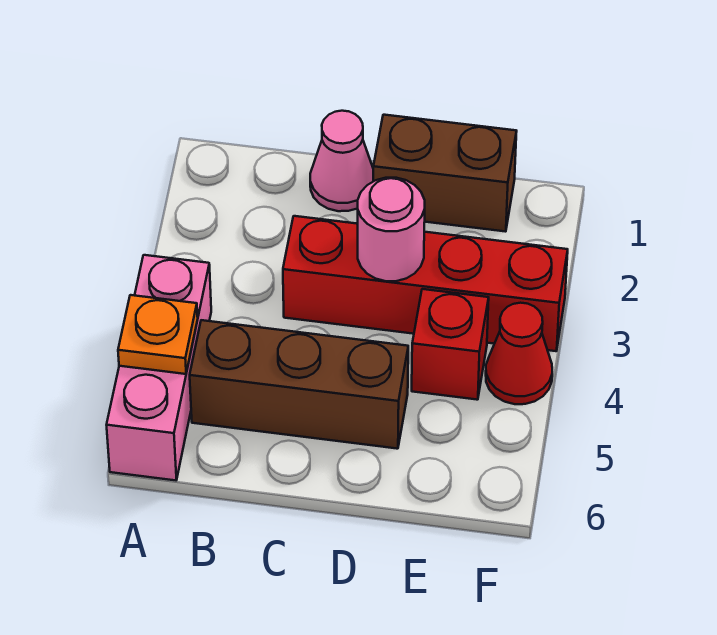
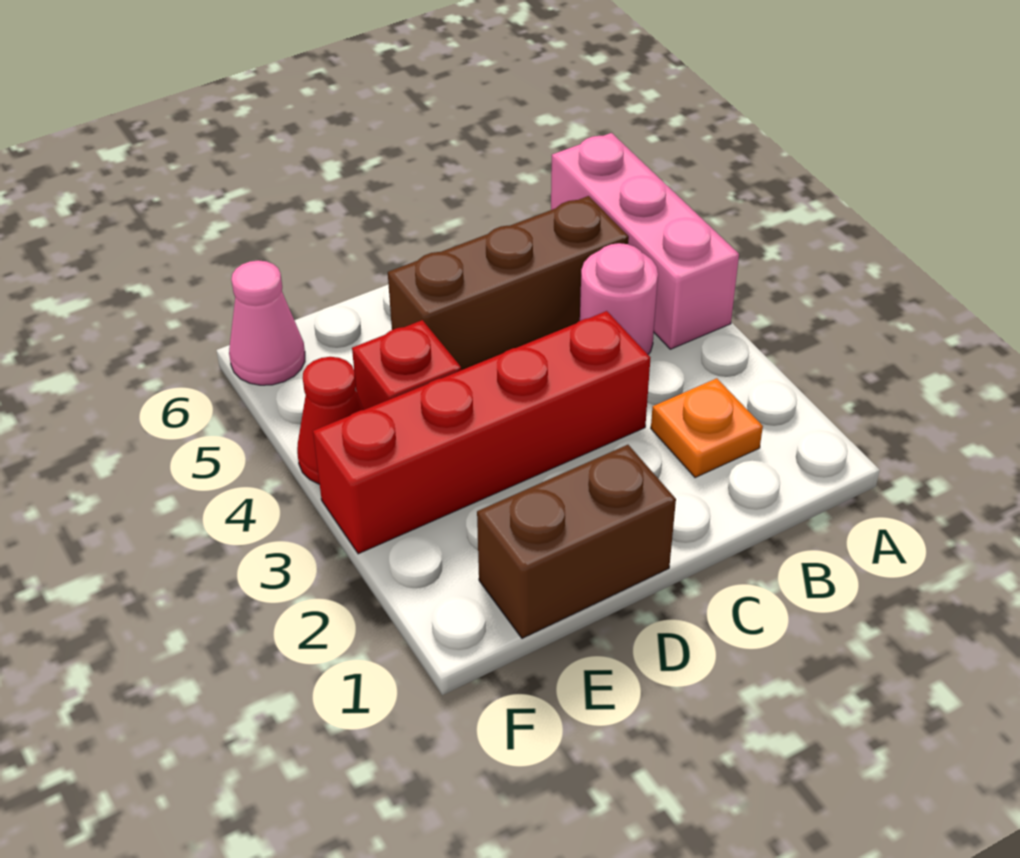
orange 1x1 plate [118,295,198,374] -> orange 1x1 plate moved to [651,378,763,478]
pink 1x1 cone [310,111,373,211] -> pink 1x1 cone moved to [229,260,305,385]
pink 1x1 round brick [358,178,425,281] -> pink 1x1 round brick moved to [580,243,658,354]

